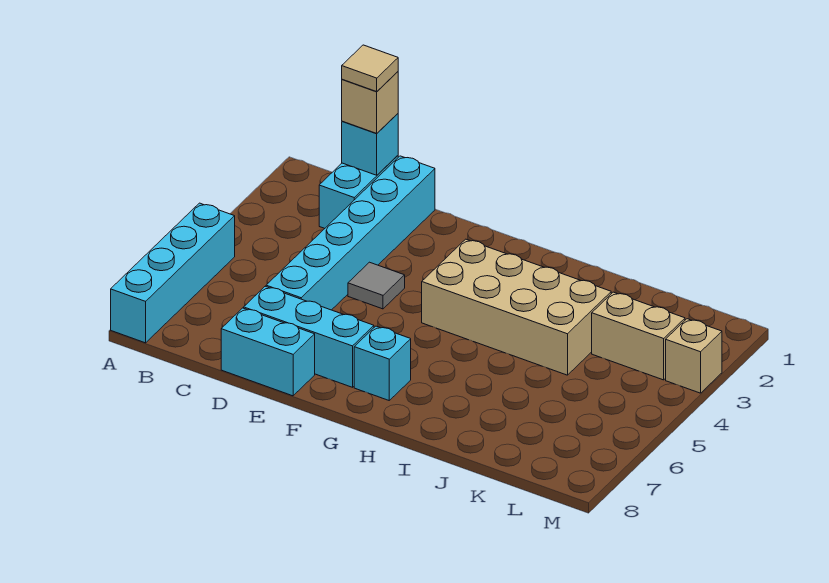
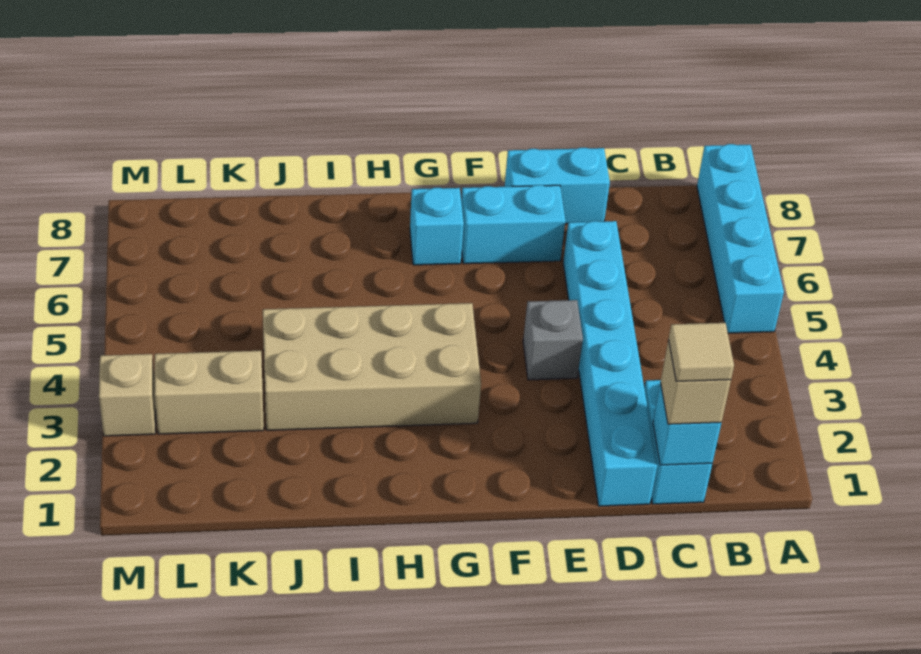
cyan 1x3 brick [244,286,374,387] -> cyan 1x2 brick [461,185,565,264]
grey 1x1 tile [348,262,405,309] -> grey 1x1 brick [523,300,583,380]

